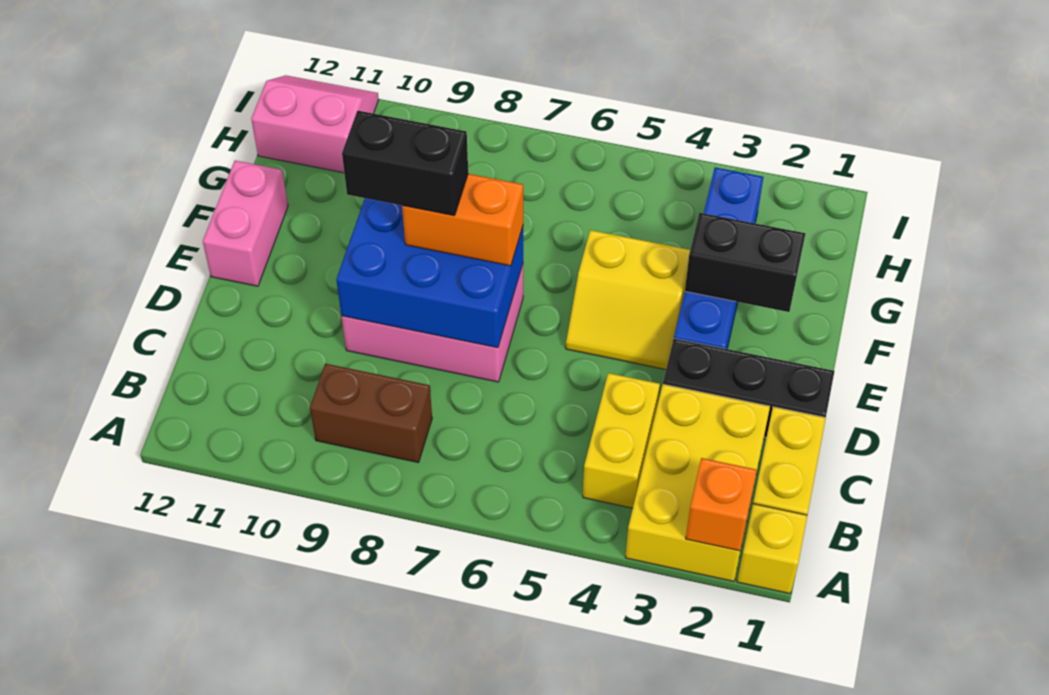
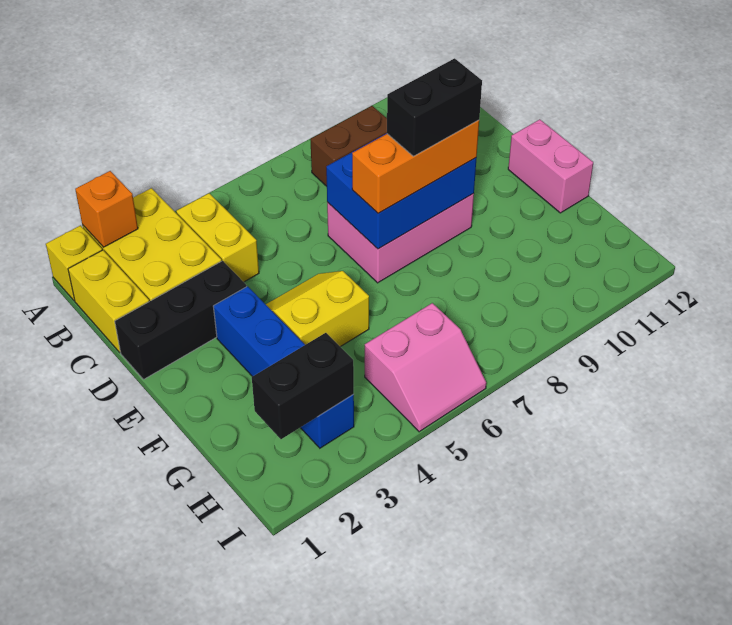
orange 1x2 brick [402,174,523,266] -> orange 1x3 brick [352,120,479,213]
black 1x2 brick [685,213,805,312] -> black 1x2 brick moved to [252,333,354,439]
pink 2x2 slope [251,75,379,173] -> pink 2x2 slope moved to [365,303,486,432]

